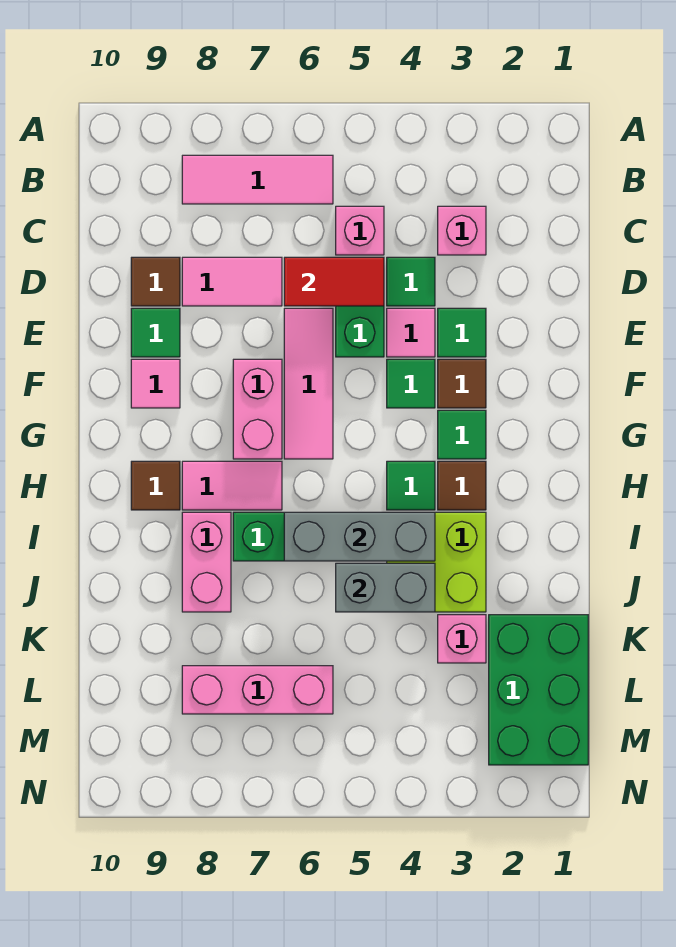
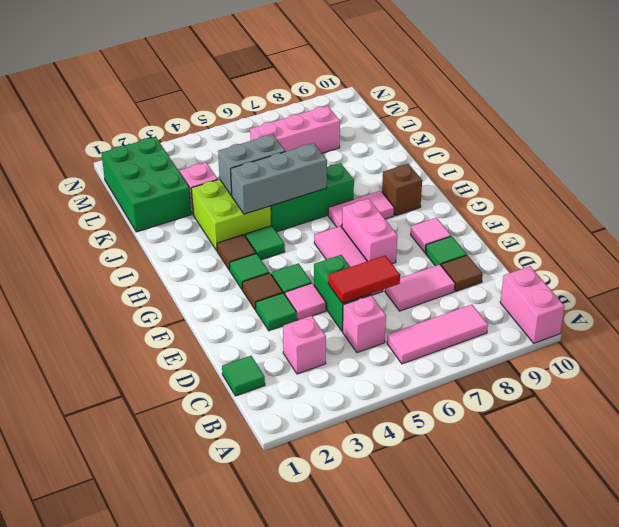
green 1x1 tile [387,257,435,306] -> green 1x1 tile moved to [222,356,265,396]
brown 1x1 tile [131,461,180,510] -> brown 1x1 brick [382,164,422,216]
pink 1x2 brick [182,512,231,612] -> pink 1x2 brick moved to [500,266,565,343]

